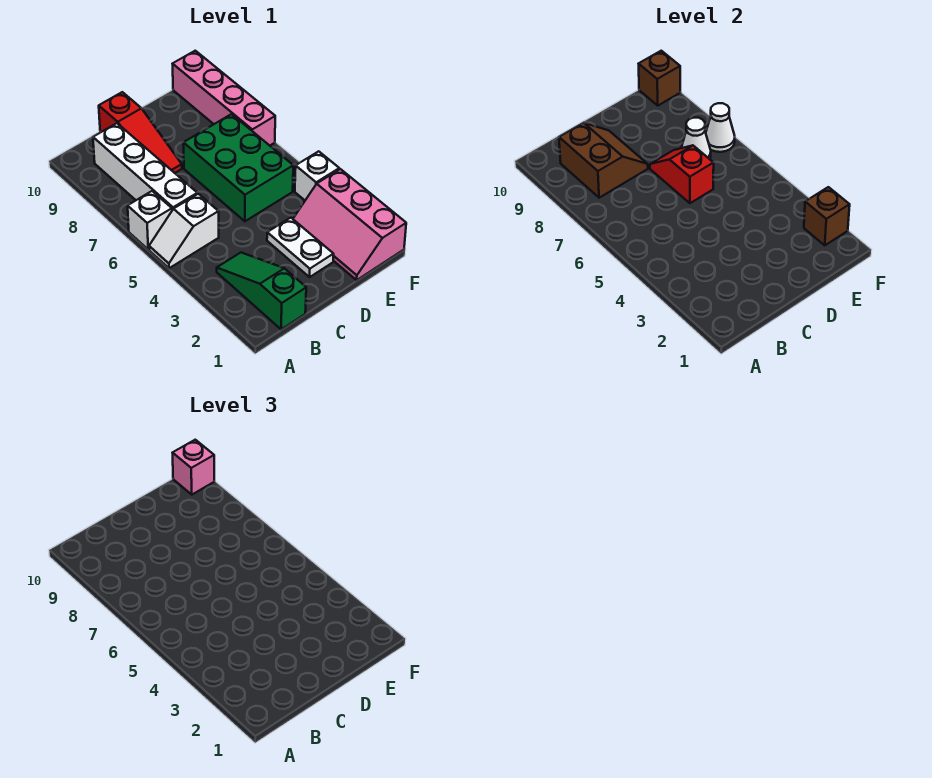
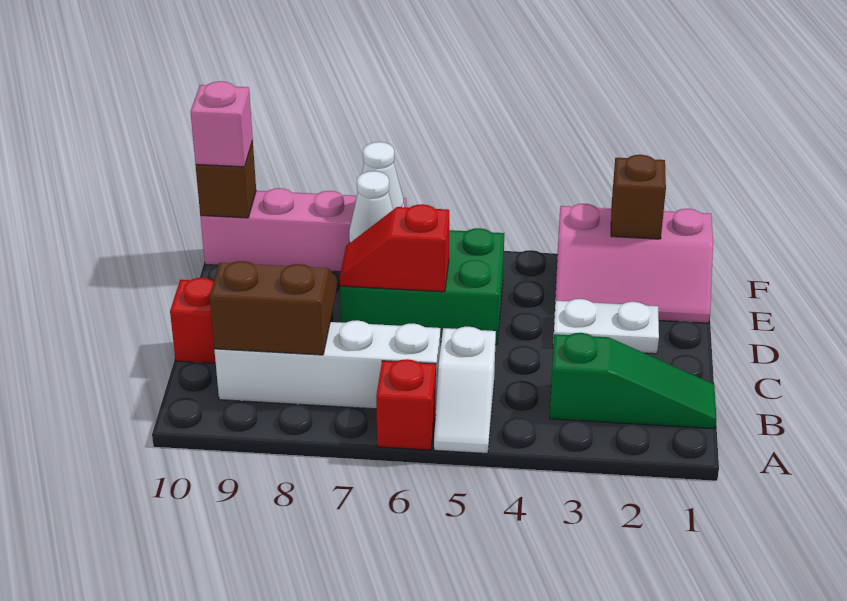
white 1x1 brick [128,191,172,249] -> red 1x1 brick [376,359,436,450]
green 1x3 slope [217,253,306,329] -> green 1x3 slope turned to [550,333,716,429]
white 1x1 brick [295,151,339,200] -> none

